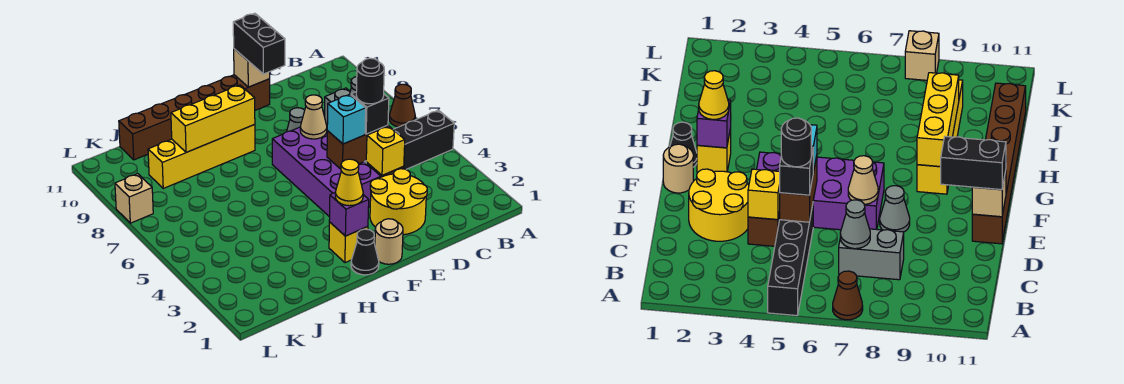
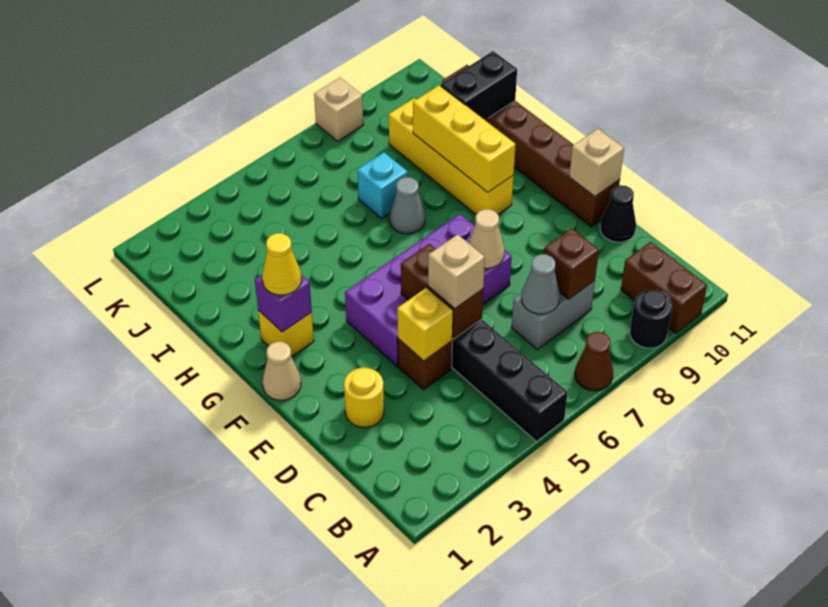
none -> brown 1x2 brick [621,242,707,333]
none -> brown 1x1 brick [544,228,599,299]
yellow 2x2 round brick [370,169,427,235] -> yellow 1x1 round brick [344,368,384,428]
black 1x1 brick [351,92,389,134] -> tan 1x1 brick [428,234,485,309]
black 1x1 round brick [356,58,384,104] -> black 1x1 round brick moved to [630,290,672,348]
cyan 1x1 brick [327,94,366,144] -> cyan 1x1 brick moved to [357,152,408,218]
grey 1x1 cone [287,108,305,132] -> grey 1x1 cone moved to [390,177,425,234]
black 1x2 brick [233,13,285,74] -> black 1x2 brick moved to [441,51,517,120]
tan 1x1 round brick [375,219,403,264] -> tan 1x1 cone [263,342,301,400]
black 1x1 cone [351,229,379,275] -> black 1x1 cone moved to [600,185,636,242]

